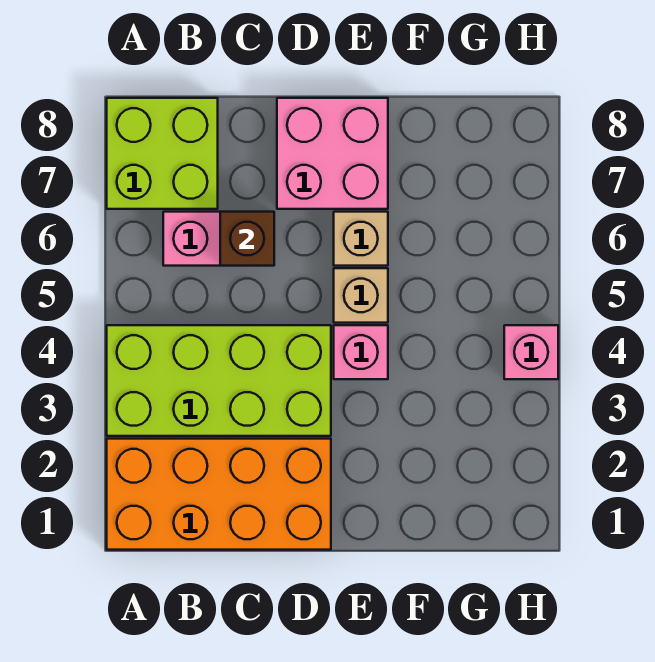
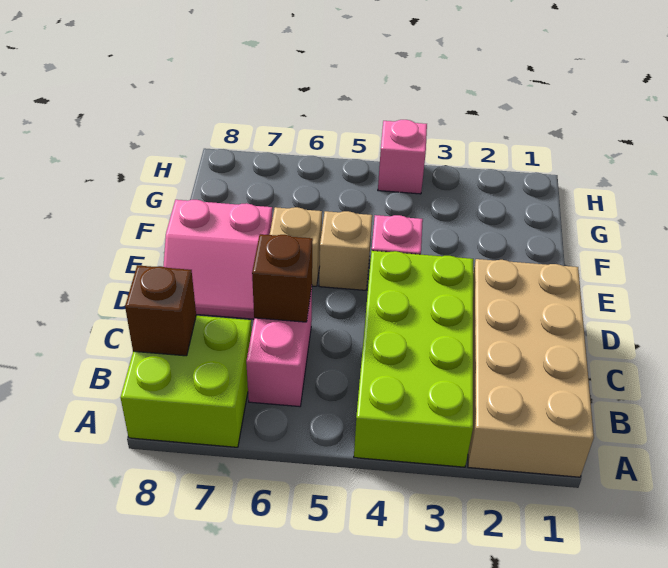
orange 2x4 brick [107,439,331,550] -> tan 2x4 brick [468,259,594,477]
none -> brown 1x1 brick [125,265,196,356]
pink 2x2 brick [277,98,388,209] -> pink 2x2 slope [163,200,273,319]

